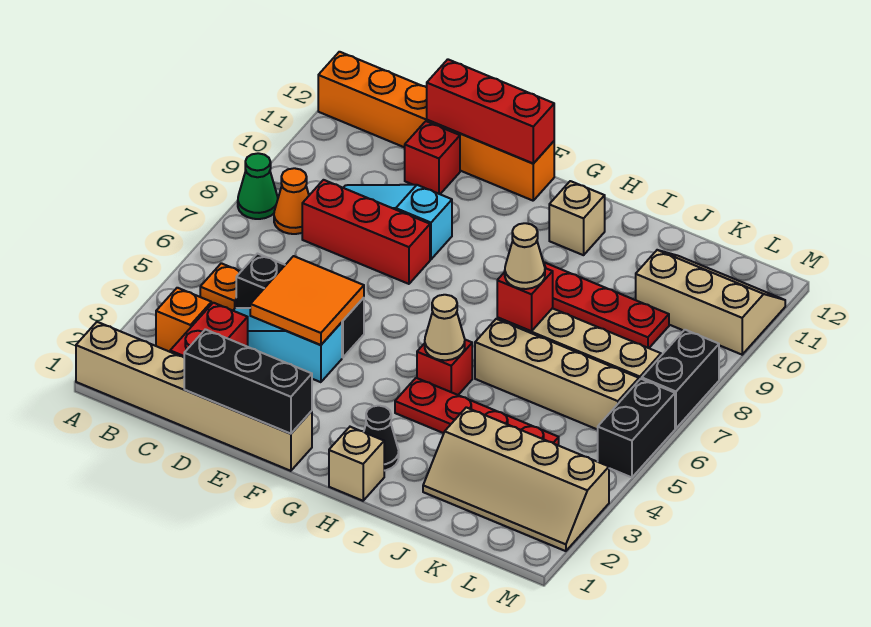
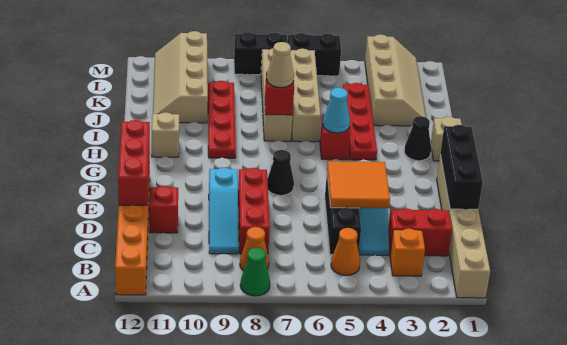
orange 1x1 plate [200,263,241,310] -> orange 1x1 cone [331,228,360,275]
none -> black 1x1 cone [267,150,294,195]
tan 1x1 cone [425,295,465,360] -> cyan 1x1 cone [323,88,350,133]
tan 2x3 slope [636,250,785,355] -> tan 2x4 slope [153,31,208,123]

